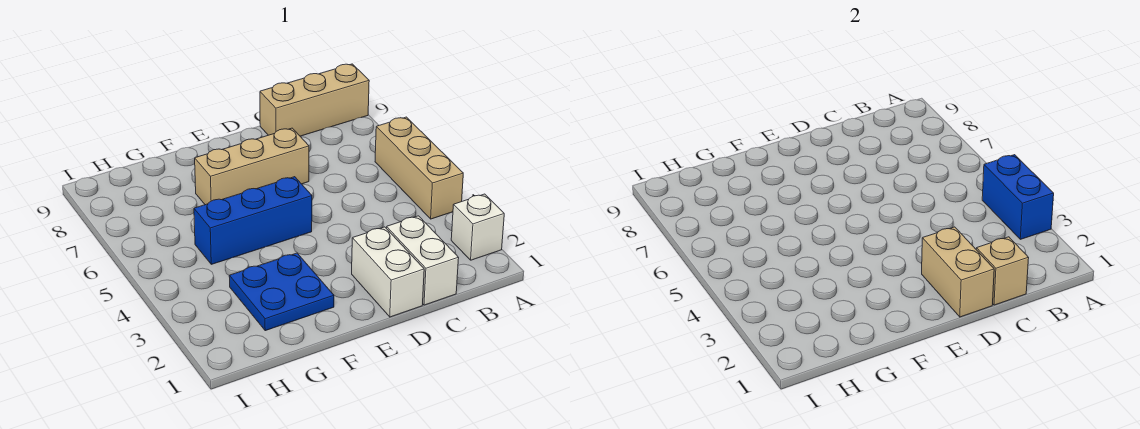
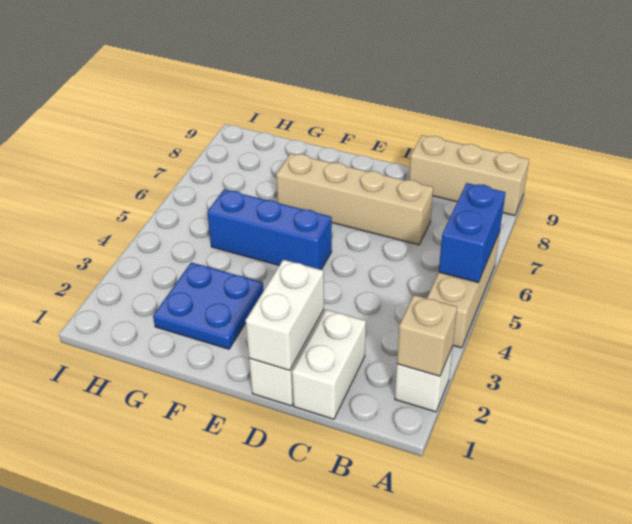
blue 1x2 brick [982,155,1054,239] -> blue 1x2 brick moved to [439,183,506,283]
tan 1x1 brick [976,237,1029,305] -> tan 1x1 brick moved to [397,295,457,376]
tan 1x2 brick [922,227,994,317] -> white 1x2 brick [246,260,324,371]
tan 1x3 brick [195,128,309,205] -> tan 1x4 brick [276,153,433,245]

